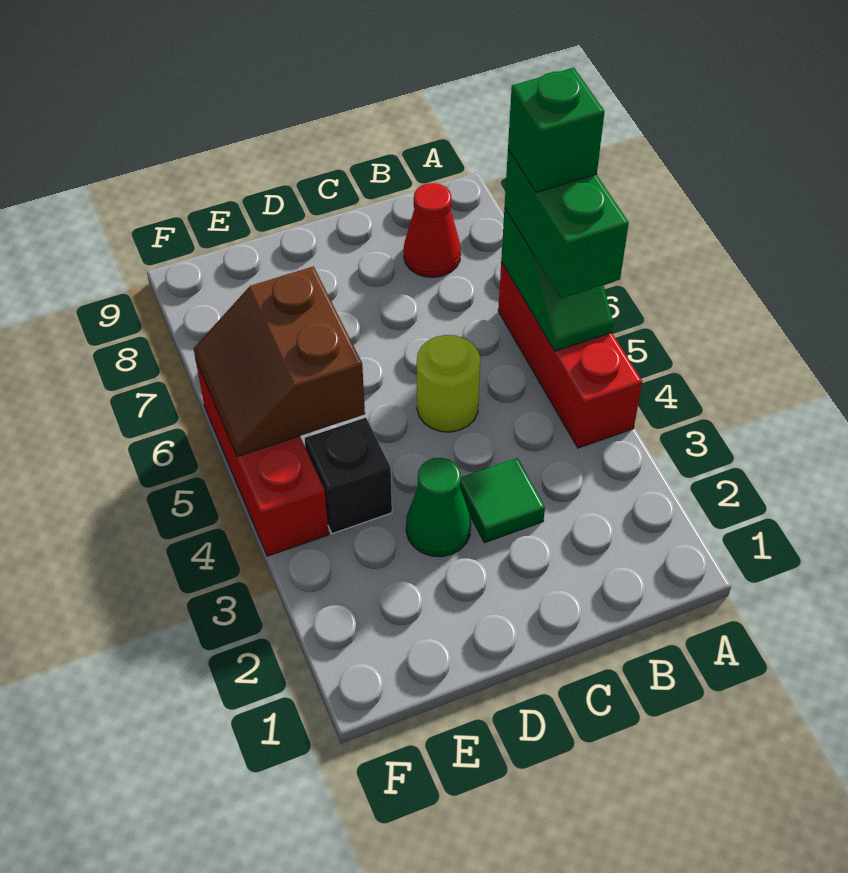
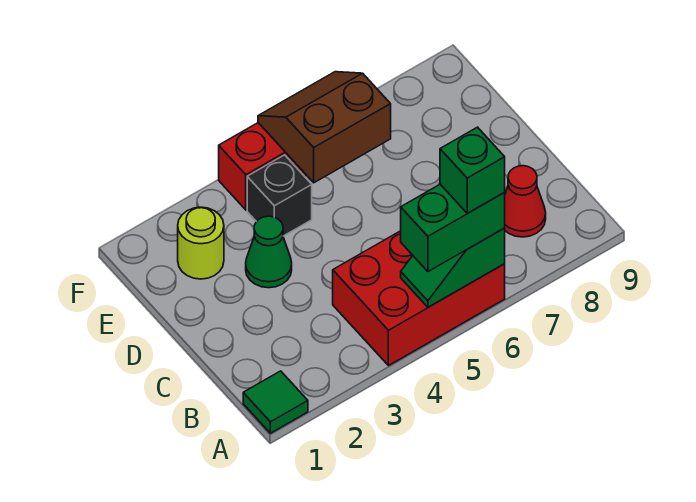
red 1x3 brick [498,262,642,448] -> red 2x3 brick [333,231,505,366]
green 1x1 tile [460,458,545,543] -> green 1x1 tile moved to [243,371,308,433]
lime 1x1 round brick [417,335,480,432] -> lime 1x1 round brick moved to [178,207,224,279]

